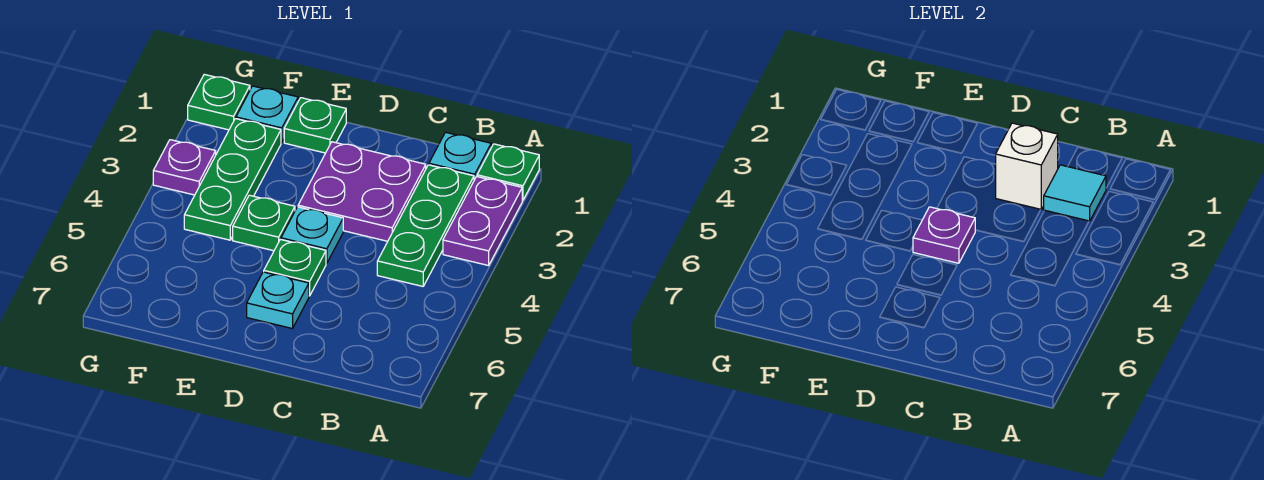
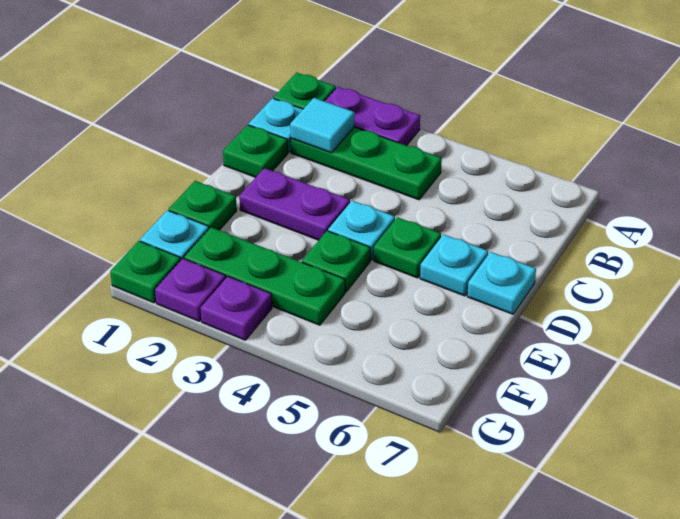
none -> green 1x1 plate [223,125,288,177]
purple 2x2 plate [298,142,426,241] -> purple 1x2 plate [239,168,350,240]
white 1x1 brick [996,123,1058,210] -> none
purple 1x1 plate [913,207,975,263] -> purple 1x1 plate moved to [155,258,226,321]
none -> cyan 1x1 plate [467,252,536,314]

